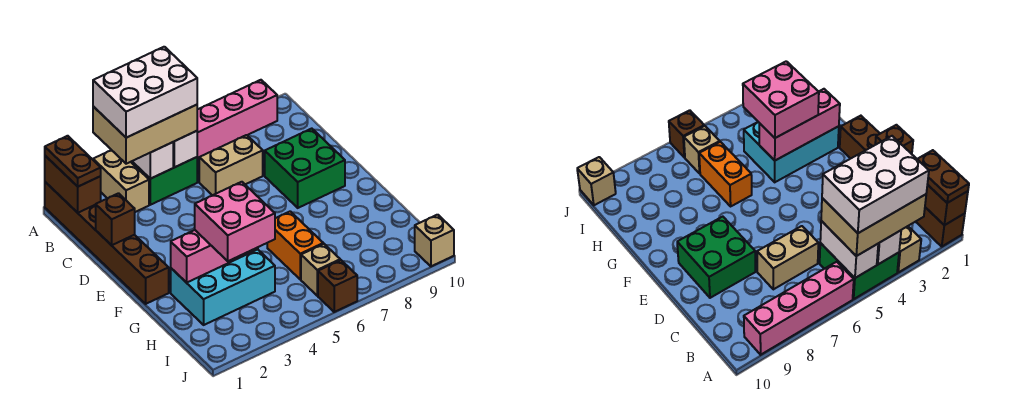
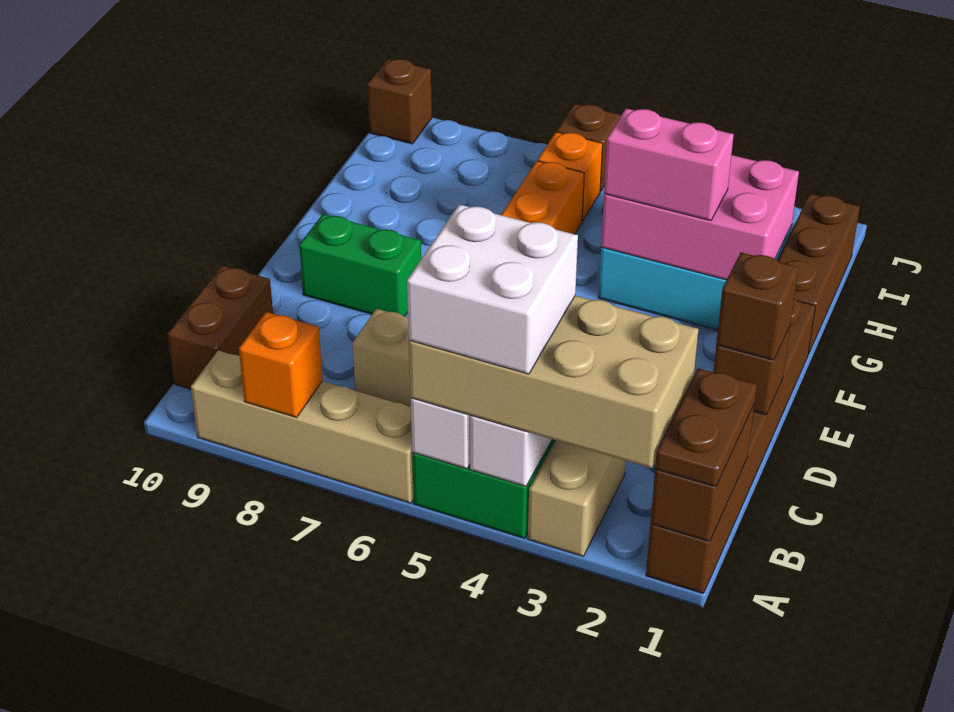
tan 2x3 brick [93,105,197,164] -> tan 2x4 brick [409,296,699,468]
white 2x3 brick [93,47,197,138] -> white 2x2 brick [407,204,578,374]
pink 1x4 brick [197,80,277,159] -> tan 1x4 brick [191,351,414,503]
none -> orange 1x1 brick [239,312,323,417]
none -> brown 1x2 brick [167,266,273,389]
none -> brown 1x1 brick [716,253,799,360]
green 2x2 brick [265,129,345,208] -> green 1x2 brick [299,214,421,316]
none -> brown 1x3 brick [777,194,860,354]
pink 1x3 brick [171,230,258,283] -> pink 2x3 brick [601,155,799,280]
pink 2x2 brick [195,182,275,261] -> pink 1x2 brick [604,108,734,221]
tan 1x1 brick [301,244,340,296] -> orange 1x1 brick [538,132,603,221]
tan 1x1 brick [415,215,454,266] -> brown 1x1 brick [367,59,432,144]

